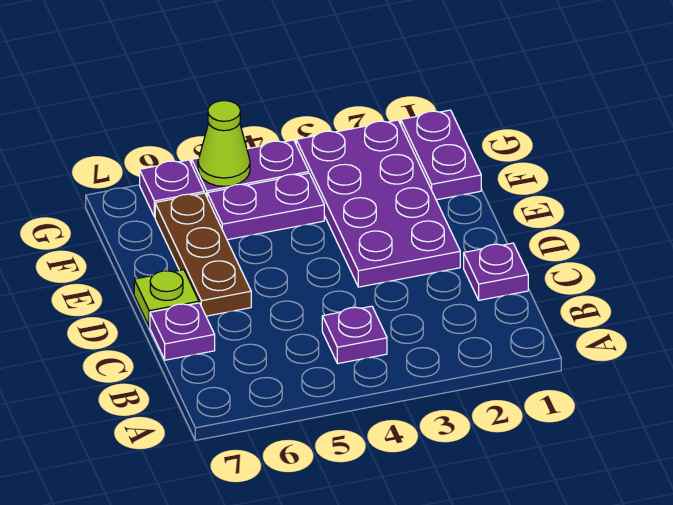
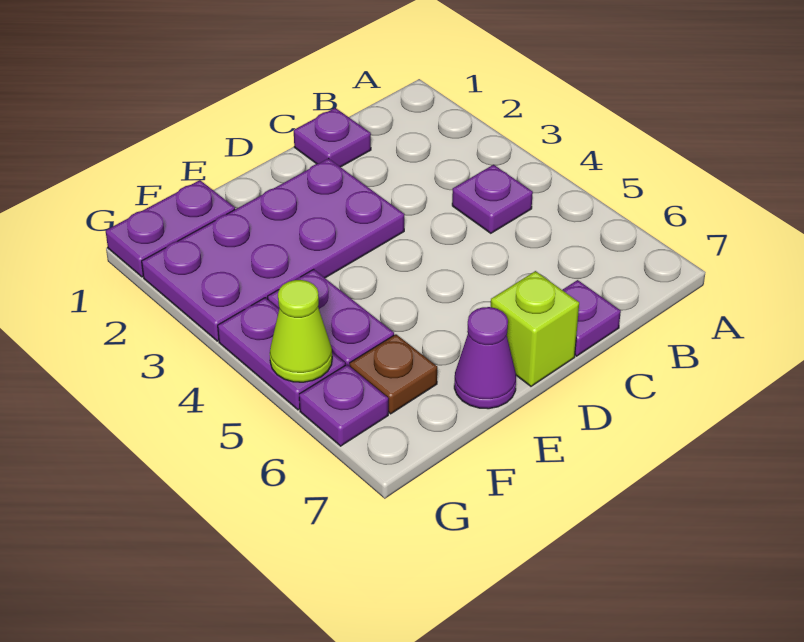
brown 1x3 plate [155,193,251,316] -> brown 1x1 plate [350,334,437,414]
lime 1x1 plate [134,270,199,327] -> lime 1x1 brick [491,271,579,386]
none -> purple 1x1 cone [454,307,516,409]

